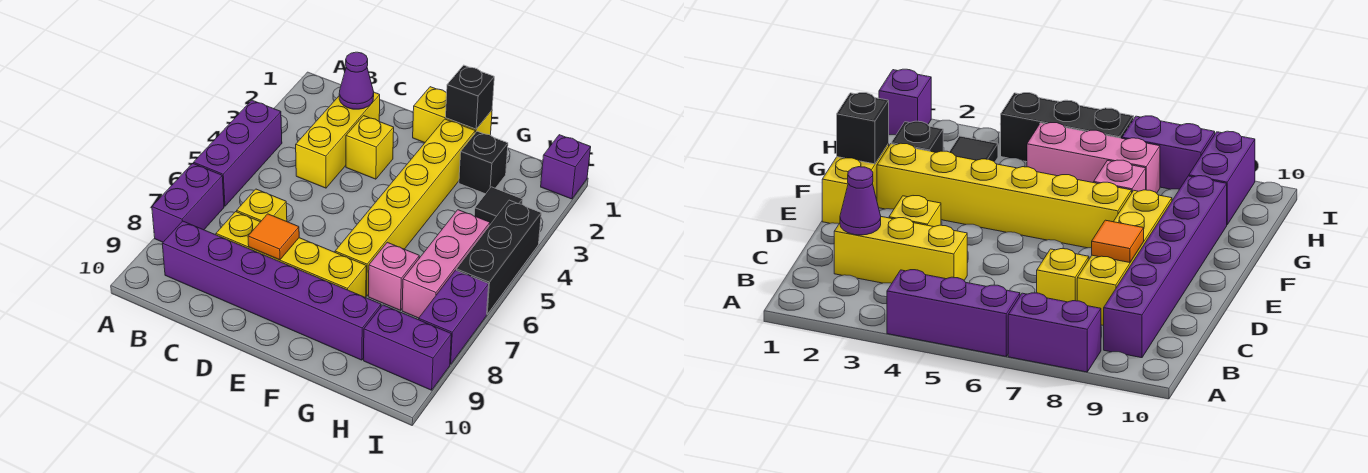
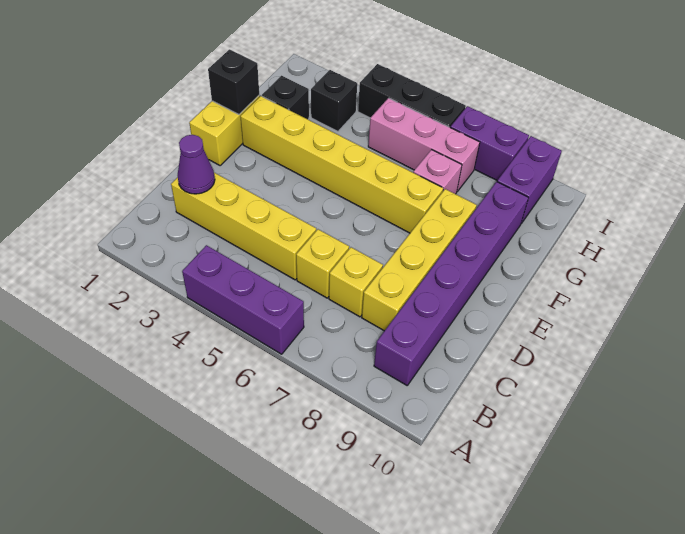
purple 1x2 brick [152,163,224,242] -> none
yellow 1x3 brick [296,92,380,188] -> yellow 1x4 brick [171,173,316,280]
yellow 1x1 brick [346,116,394,179] -> yellow 1x1 brick moved to [296,229,349,298]
orange 1x1 tile [248,214,299,260] -> none
black 1x1 tile [474,187,523,224] -> black 1x1 brick [311,70,357,131]
purple 1x1 brick [541,135,591,199] -> none

